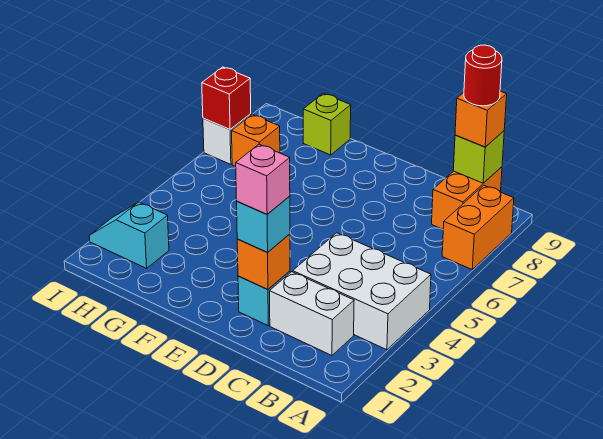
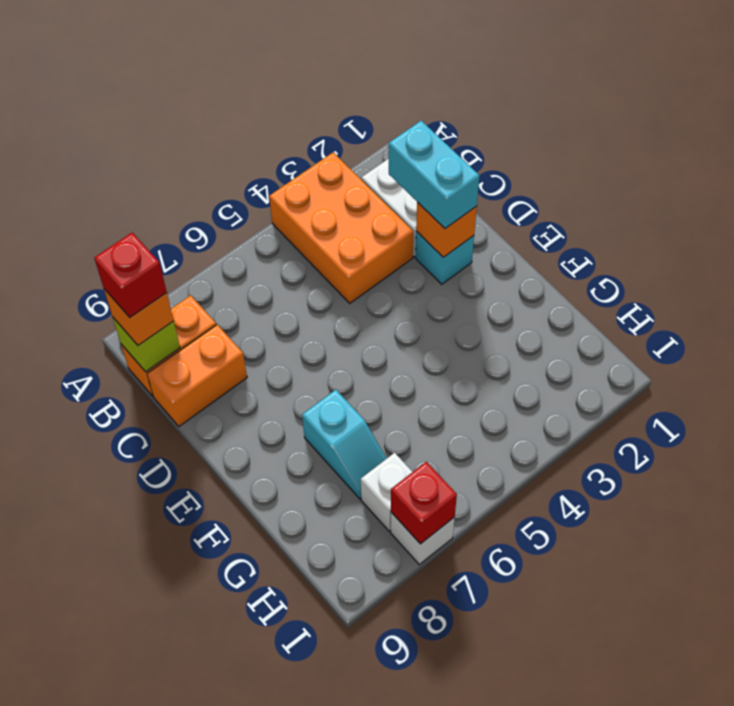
white 2x3 brick [293,233,431,350] -> orange 2x3 brick [269,152,413,303]
orange 1x2 brick [442,185,514,269] -> orange 1x2 brick moved to [147,325,247,426]
red 1x1 round brick [464,45,502,106] -> red 1x1 brick [94,233,167,317]
cyan 1x1 brick [237,196,290,252] -> cyan 1x2 brick [389,121,479,229]
pink 1x1 brick [236,144,290,214] -> none
lime 1x1 brick [303,94,351,155] -> none
cyan 1x2 slope [89,202,169,268] -> cyan 1x2 slope moved to [302,390,387,499]
orange 1x1 brick [232,114,280,167] -> white 1x1 brick [361,453,412,531]

